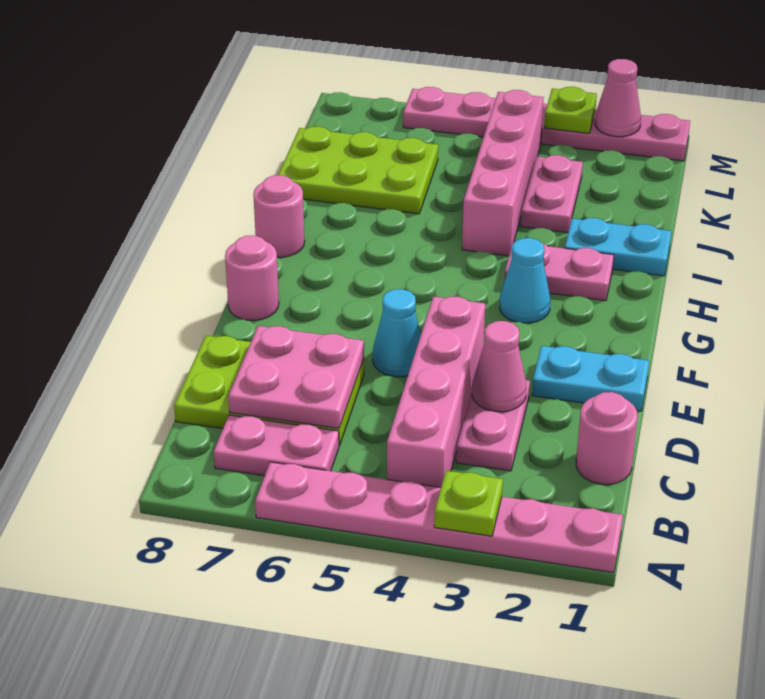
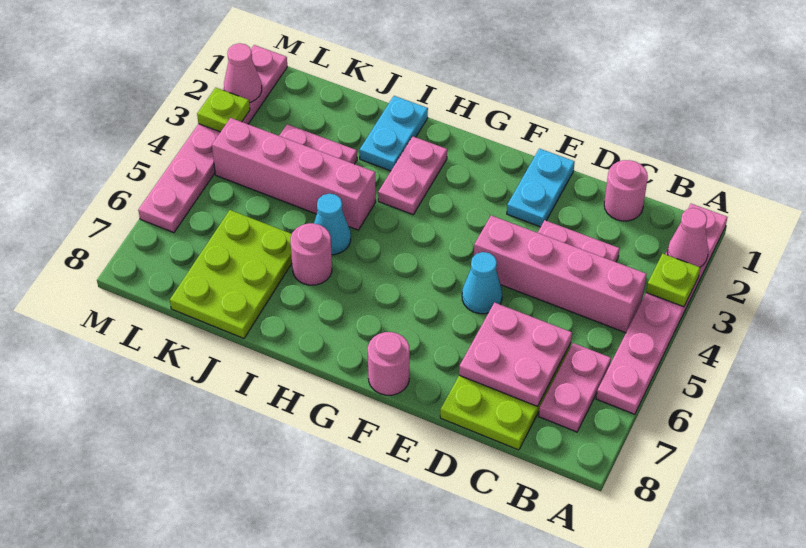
pink 1x1 cone [472,321,526,412] -> pink 1x1 cone moved to [668,208,708,267]
cyan 1x1 cone [500,238,550,323] -> cyan 1x1 cone moved to [314,194,351,255]
pink 1x1 round brick [253,175,305,257] -> pink 1x1 round brick moved to [291,223,332,285]

